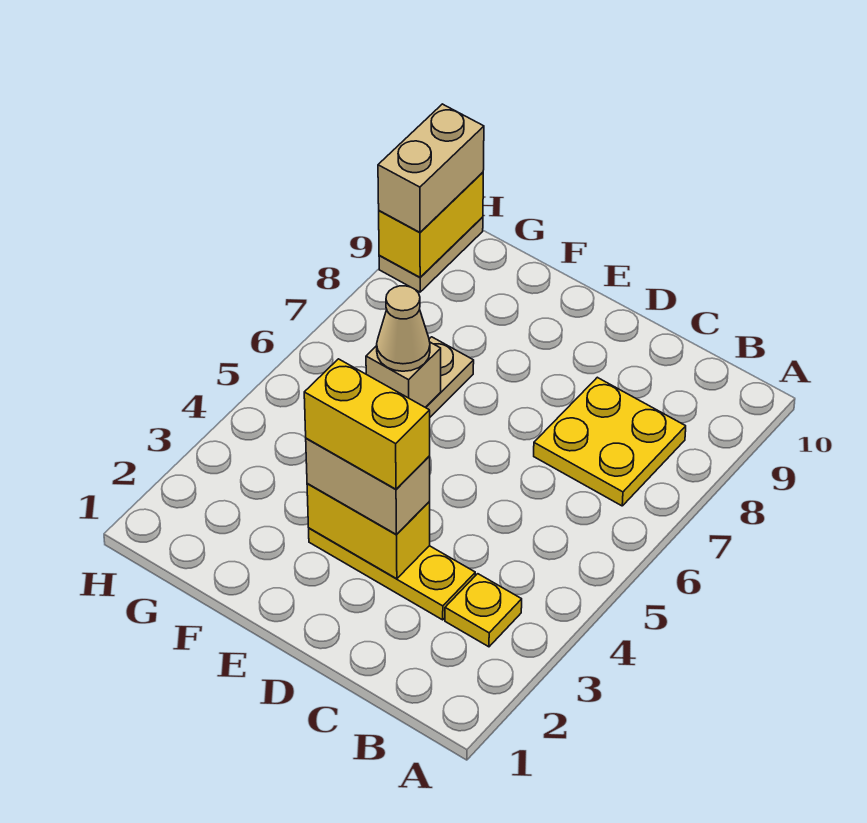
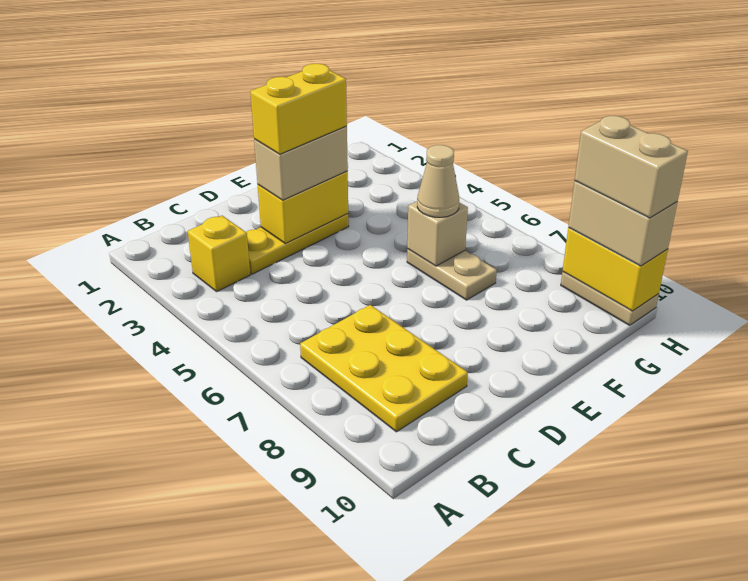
yellow 1x1 plate [445,574,522,647] -> yellow 1x1 brick [188,216,250,291]
yellow 2x2 plate [534,377,686,506] -> yellow 2x3 plate [300,305,468,432]
none -> tan 1x2 brick [575,116,688,218]

